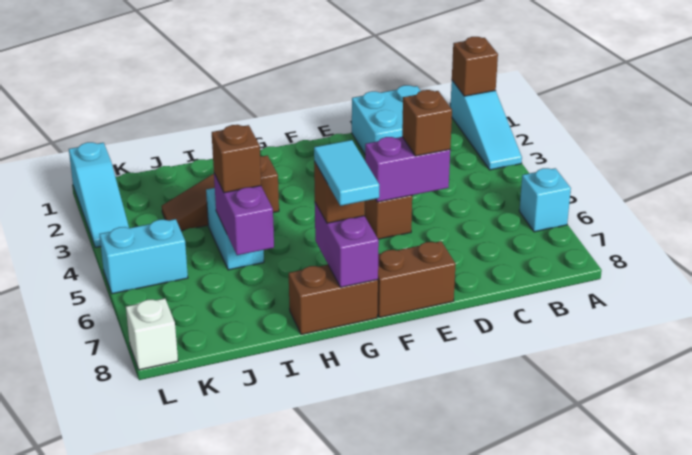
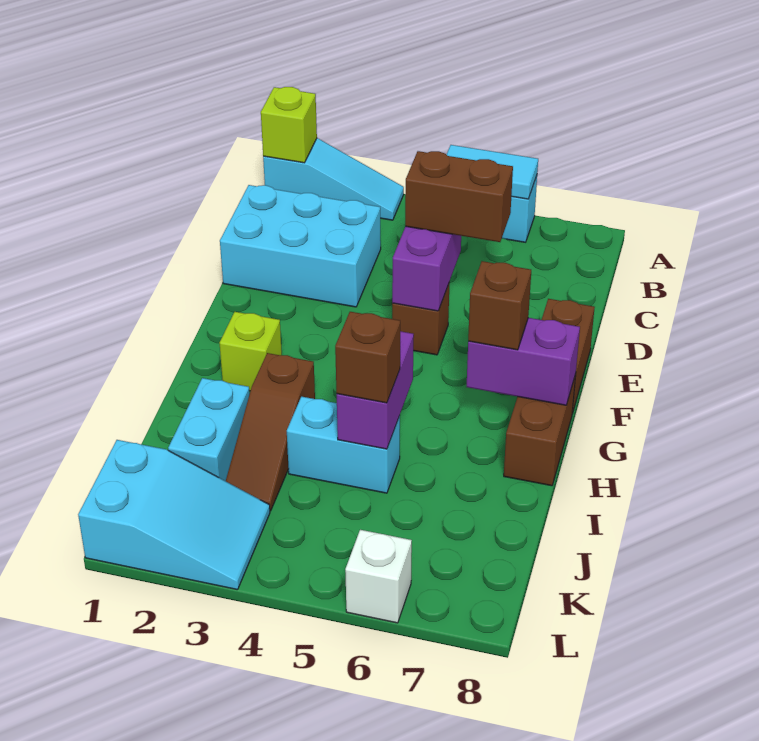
brown 1x1 brick [452,37,498,96] -> lime 1x1 brick [261,87,317,163]
cyan 2x2 brick [352,85,420,154] -> cyan 2x3 brick [220,185,381,307]
brown 1x1 brick [402,90,452,156] -> brown 1x2 brick [405,151,513,242]
none -> lime 1x1 brick [220,312,282,391]
cyan 1x2 tile [314,140,379,206] -> cyan 1x2 tile moved to [447,145,538,199]
purple 1x2 brick [214,174,274,255] -> purple 1x2 brick turned to [337,331,414,449]
cyan 1x2 brick [100,219,188,294] -> cyan 1x2 brick moved to [168,378,250,481]
cyan 1x3 slope [69,142,129,248] -> cyan 2x3 slope [78,440,270,590]
white 1x1 brick [126,298,178,370] -> white 1x1 brick moved to [345,530,412,623]

